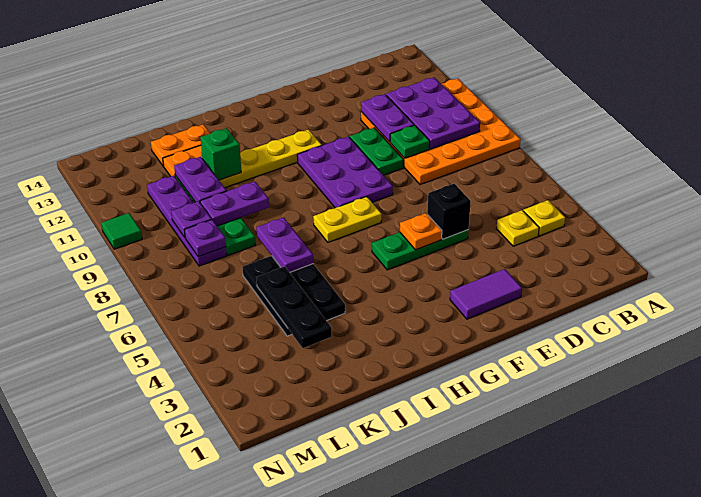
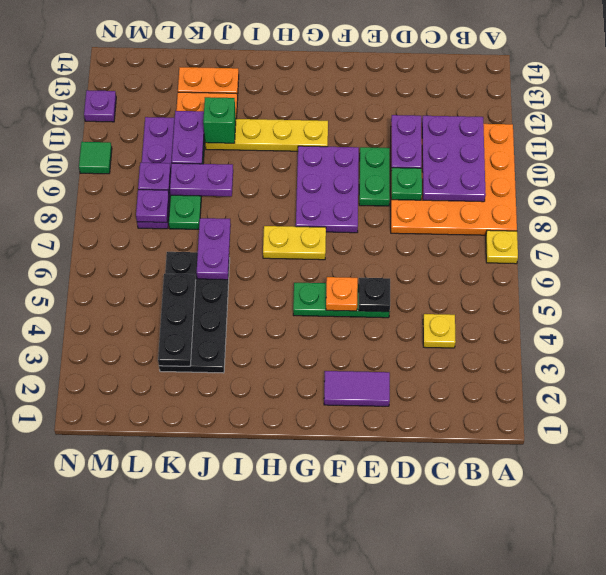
yellow 1x1 plate [523,200,565,236] -> yellow 1x1 plate moved to [486,230,518,264]
black 1x1 brick [427,184,471,239] -> black 1x1 plate [359,278,390,312]
black 2x3 plate [242,256,345,336] -> black 2x4 plate [159,252,230,373]
none -> purple 1x1 plate [84,90,116,122]

